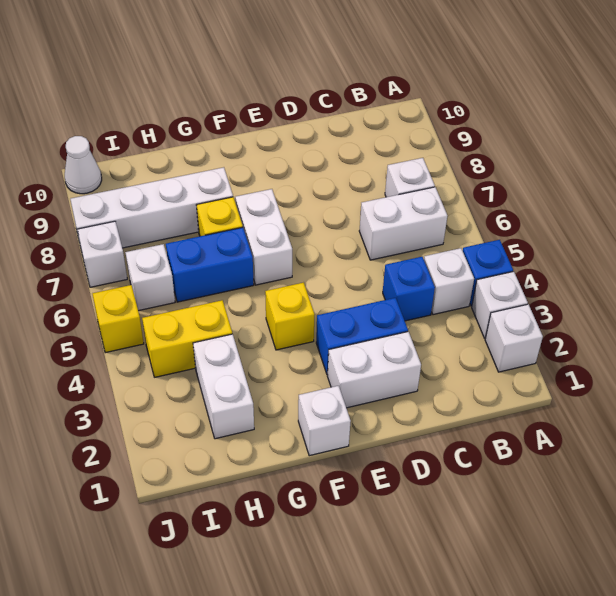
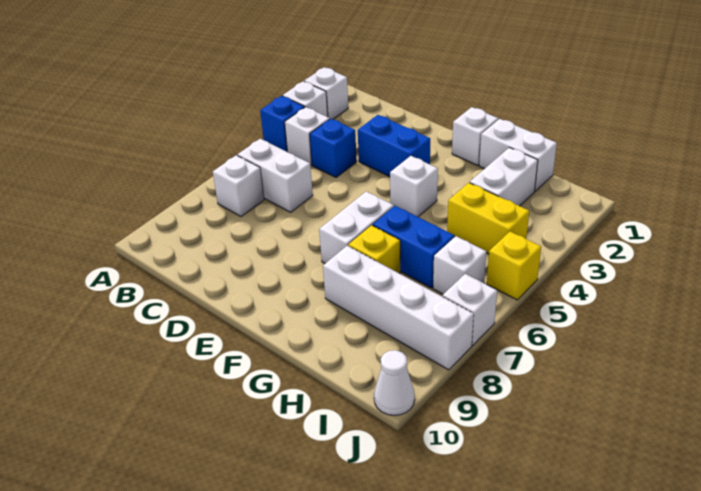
white 1x2 brick [328,332,421,408] -> white 1x2 brick moved to [479,119,557,191]
yellow 1x1 brick [265,282,315,350] -> white 1x1 brick [390,156,438,217]

